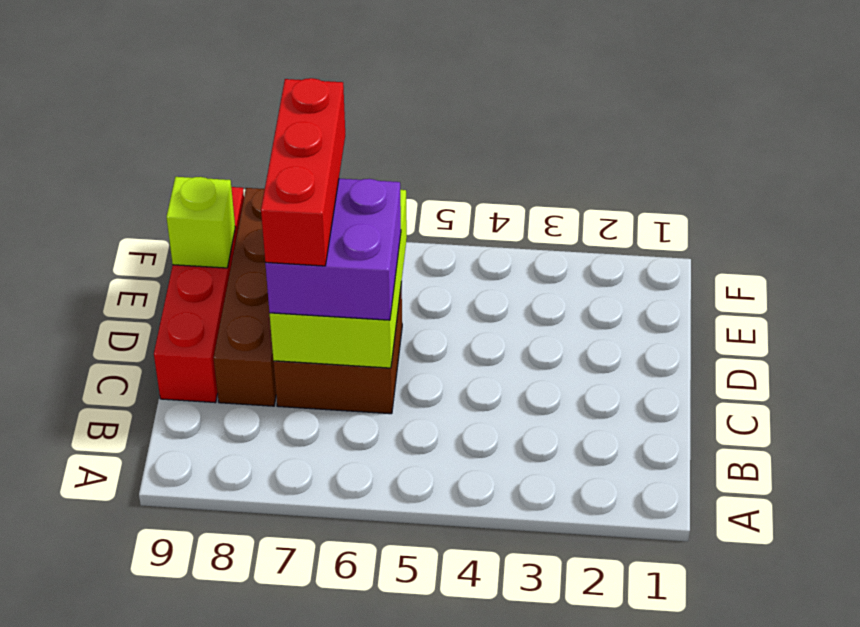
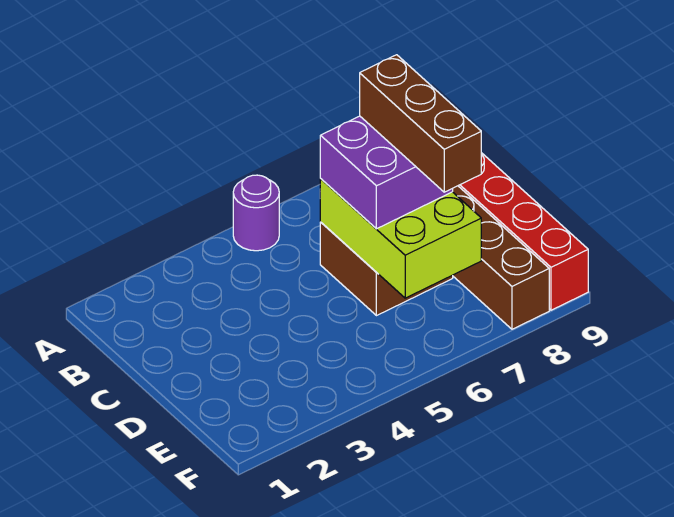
none -> purple 1x1 round brick [233,175,279,251]
red 1x3 brick [261,78,345,266] -> brown 1x3 brick [360,55,481,192]
lime 1x1 brick [166,177,235,268] -> none

